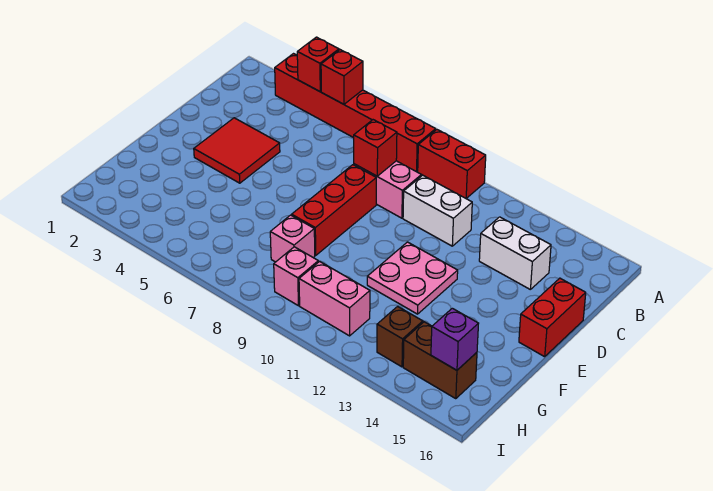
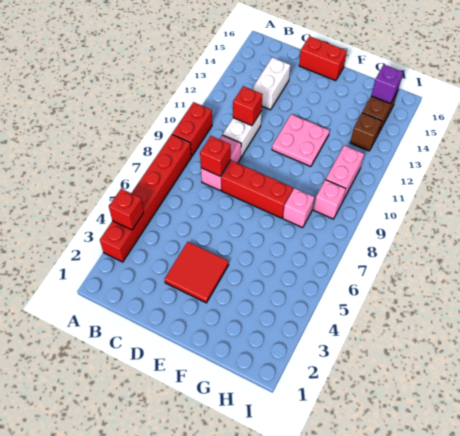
red 1x1 brick [321,50,363,104] -> red 1x1 brick moved to [233,86,263,126]

